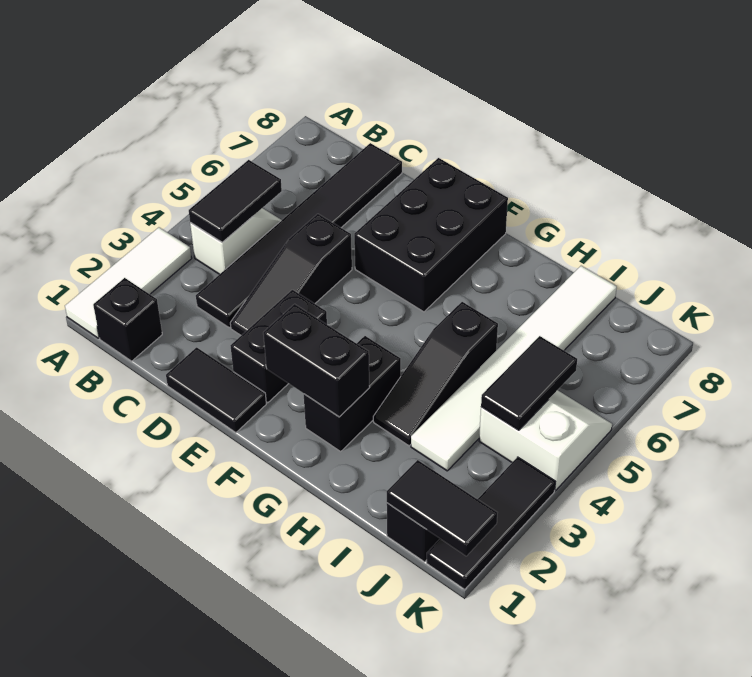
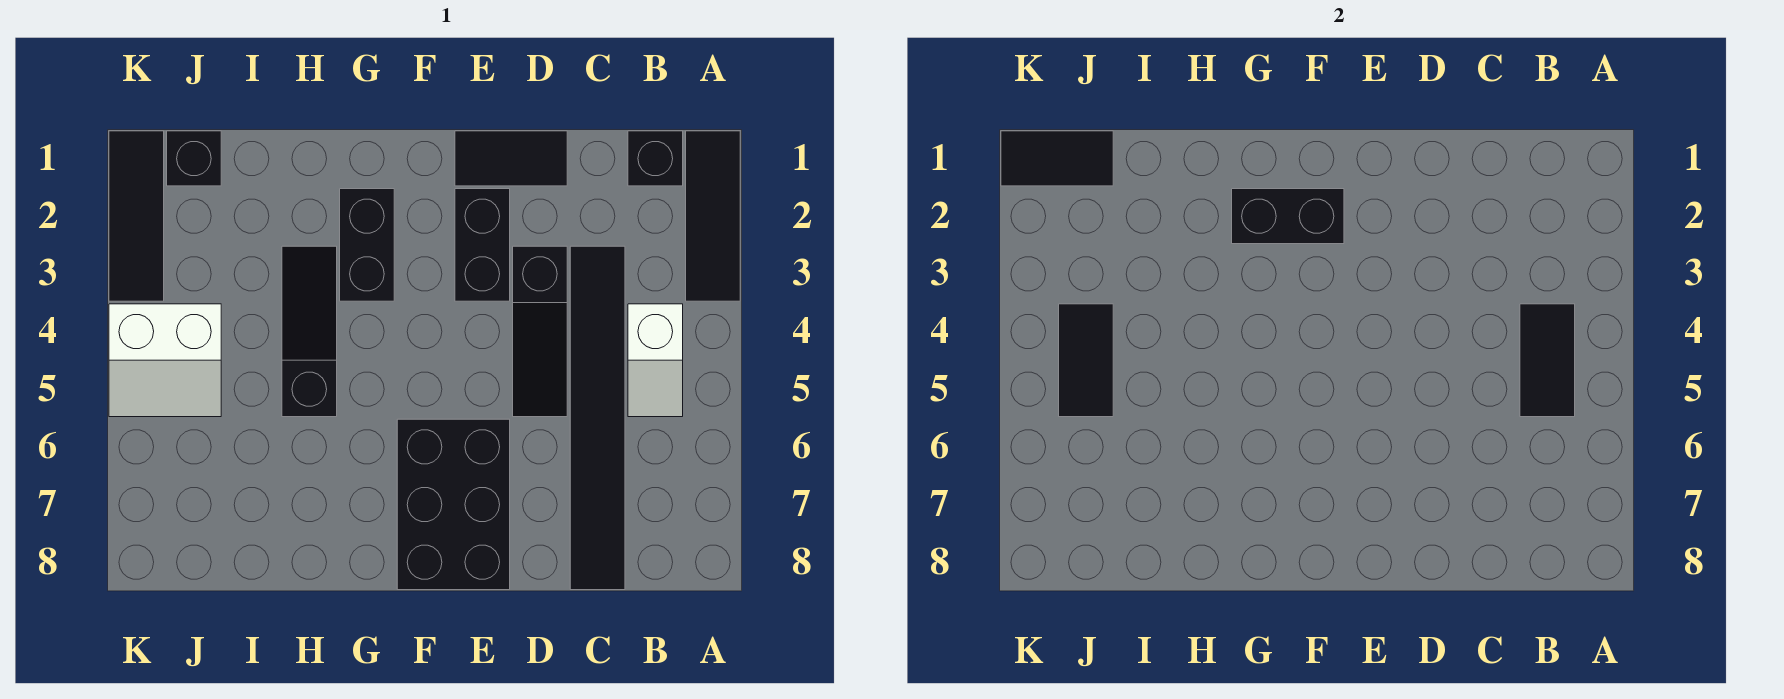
white 1x3 tile [65,227,192,338] -> black 1x3 tile [686,131,740,301]
black 1x3 slope [230,214,352,335] -> black 1x3 slope turned to [513,246,567,417]
white 1x6 tile [411,266,617,471] -> none

